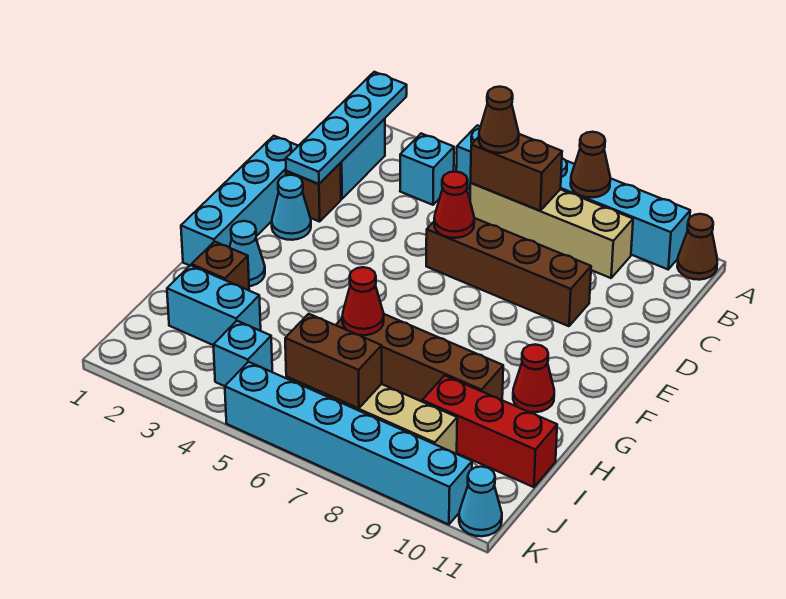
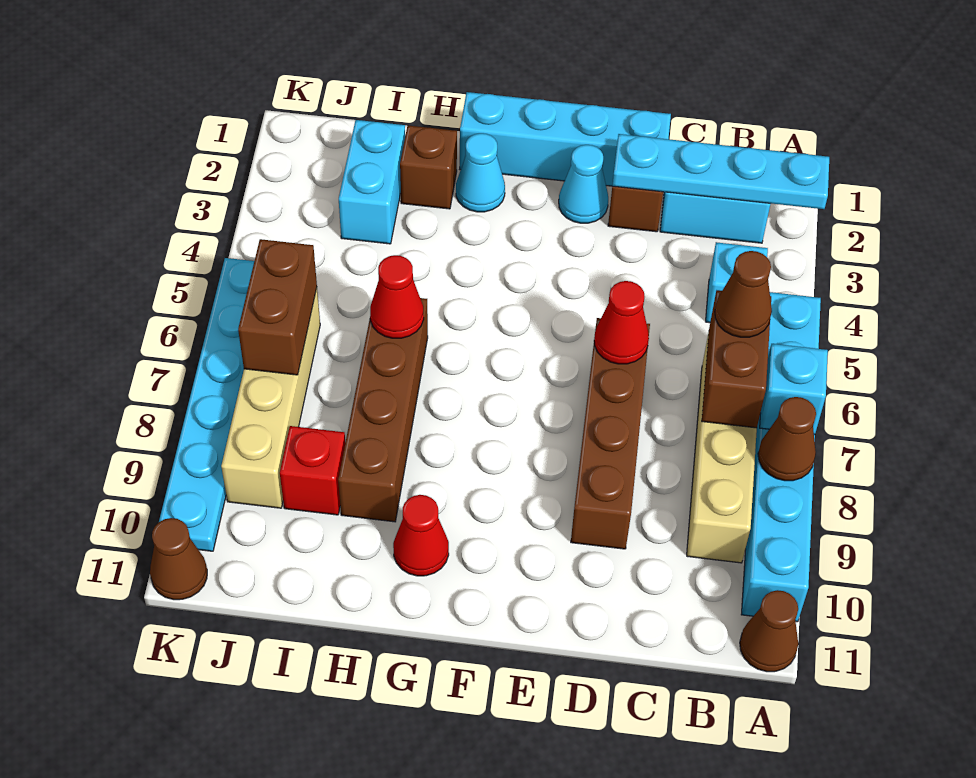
red 1x3 brick [422,376,557,487] -> red 1x1 brick [280,426,345,515]
cyan 1x1 brick [213,321,272,386] -> cyan 1x1 brick moved to [760,344,828,434]
cyan 1x6 brick [225,362,472,525] -> cyan 1x6 plate [159,258,254,551]
cyan 1x1 cone [459,467,502,536] -> brown 1x1 cone [150,518,207,600]

